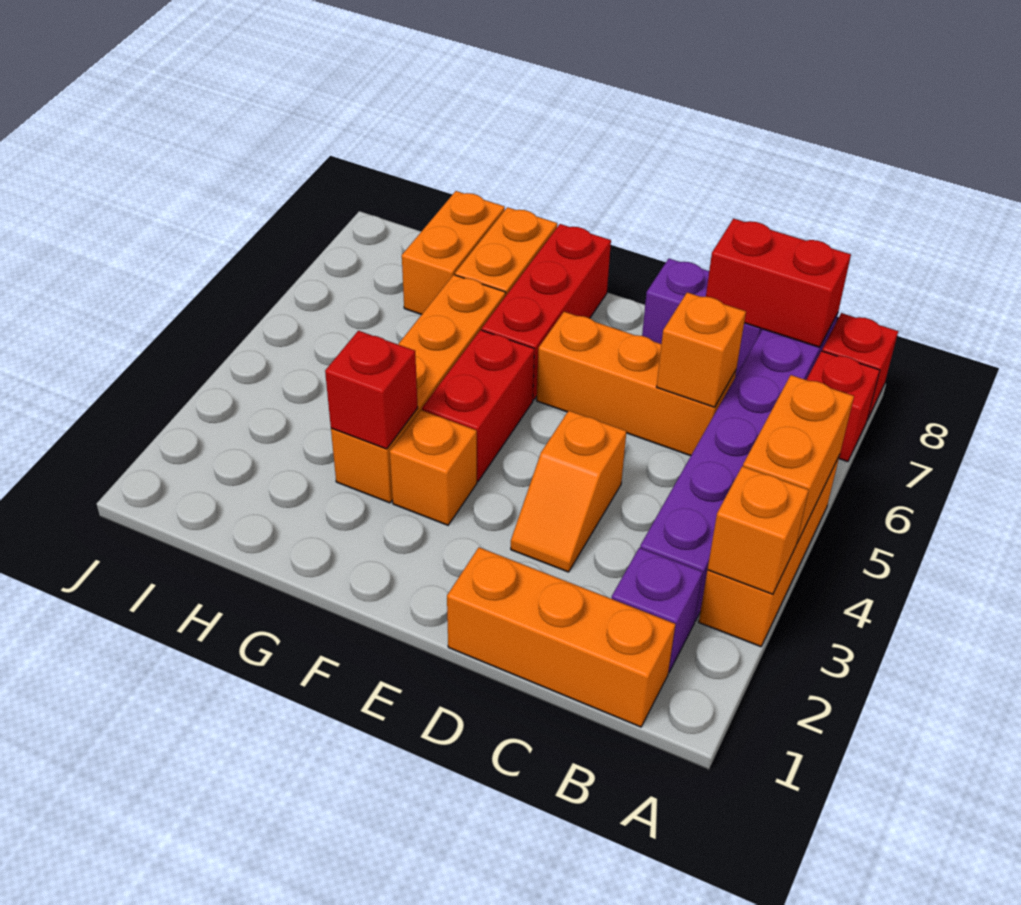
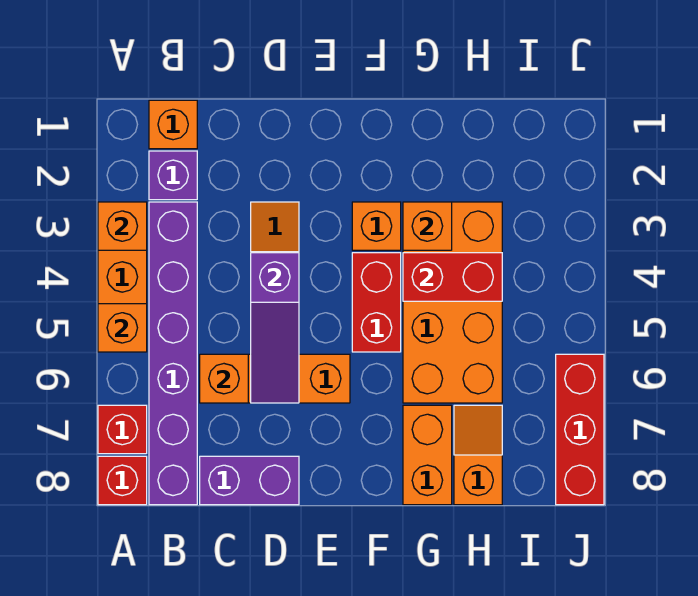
orange 1x2 brick [743,375,854,544] -> orange 1x1 brick [98,304,147,352]
orange 1x3 brick [447,547,675,727] -> orange 1x1 brick [149,100,197,149]
red 1x2 brick [706,219,851,347] -> red 1x2 brick moved to [403,253,502,301]
none -> purple 1x3 slope [251,253,299,403]
red 1x3 brick [482,224,611,400] -> red 1x3 brick moved to [556,354,604,505]
orange 1x4 brick [331,275,506,503] -> orange 2x4 brick [403,202,502,403]
red 1x1 brick [325,331,418,449] -> orange 1x1 brick [403,202,452,250]
orange 1x2 brick [402,191,505,315] -> orange 1x2 slope [454,405,502,505]

